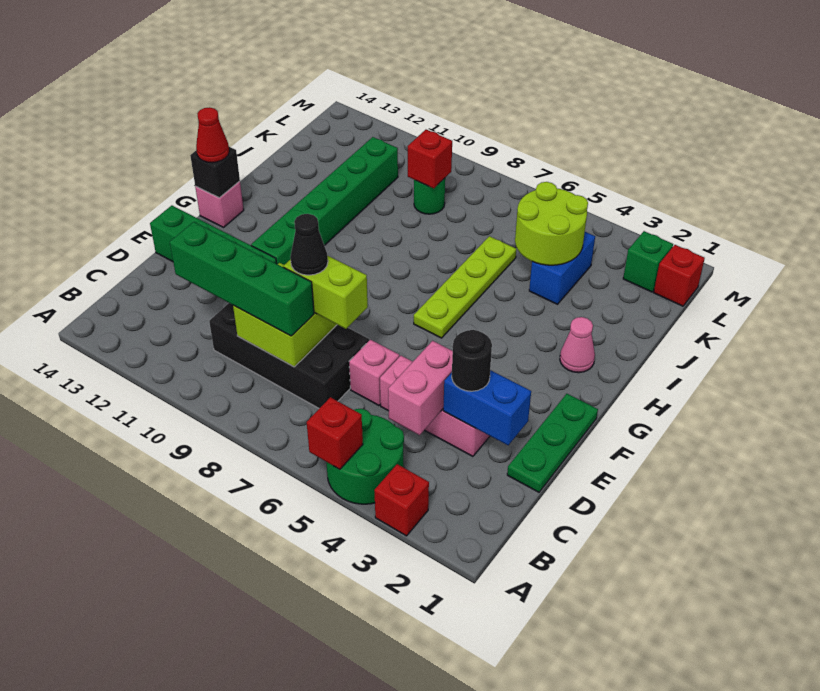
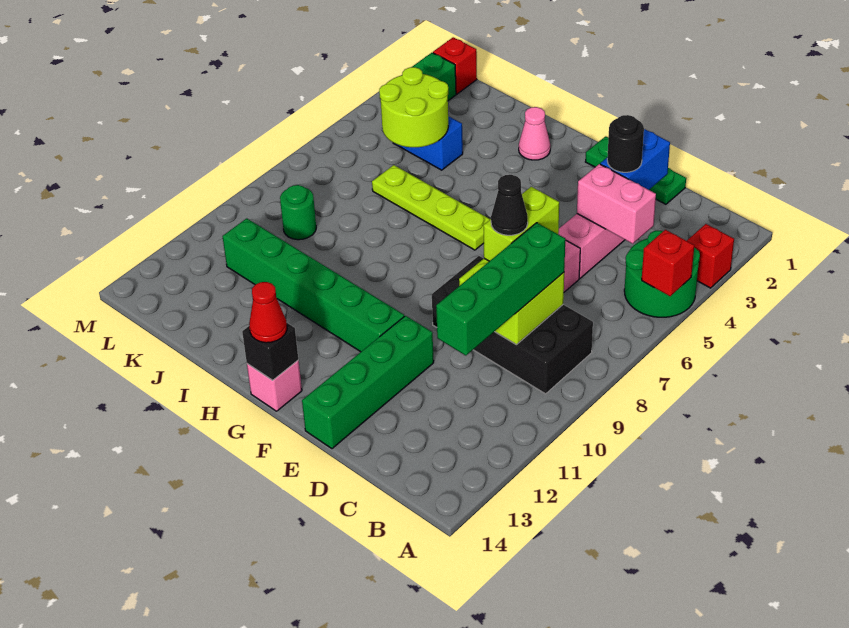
black 2x4 brick [209,303,369,408] -> black 2x4 brick turned to [432,256,593,394]
red 1x1 brick [408,130,452,188] -> none

